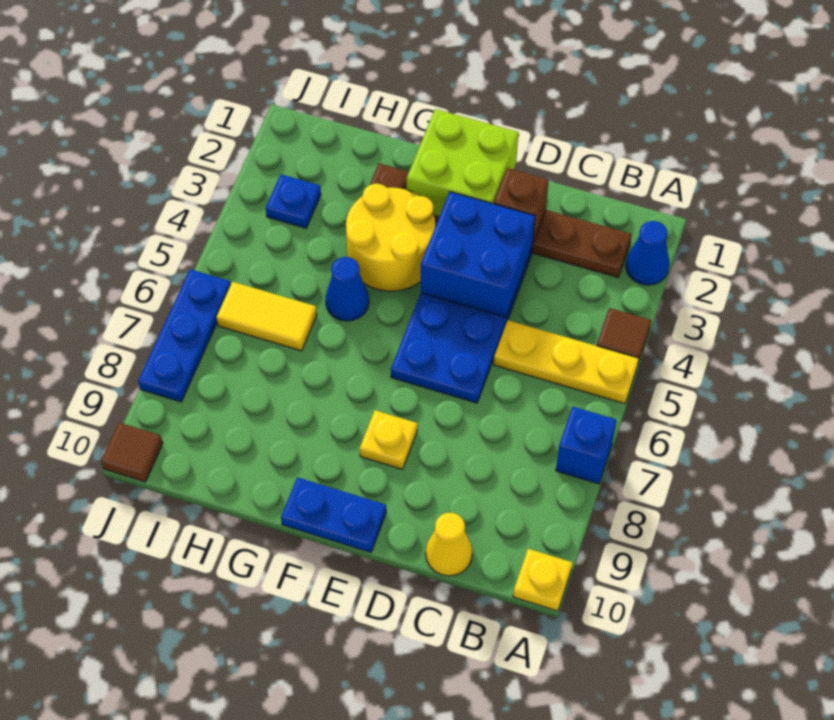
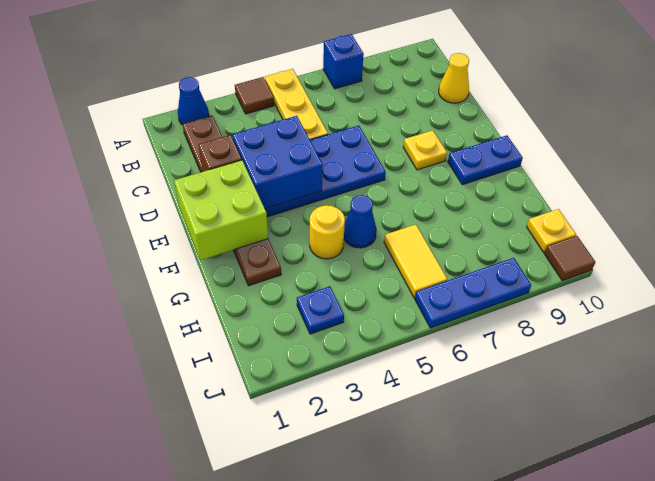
yellow 1x1 plate [513,549,573,611] -> yellow 1x1 plate moved to [527,209,576,252]
blue 1x2 plate [281,477,386,553] -> blue 1x2 plate turned to [448,135,523,185]
yellow 2x2 round brick [346,184,435,291] -> yellow 1x1 round brick [310,205,345,259]

